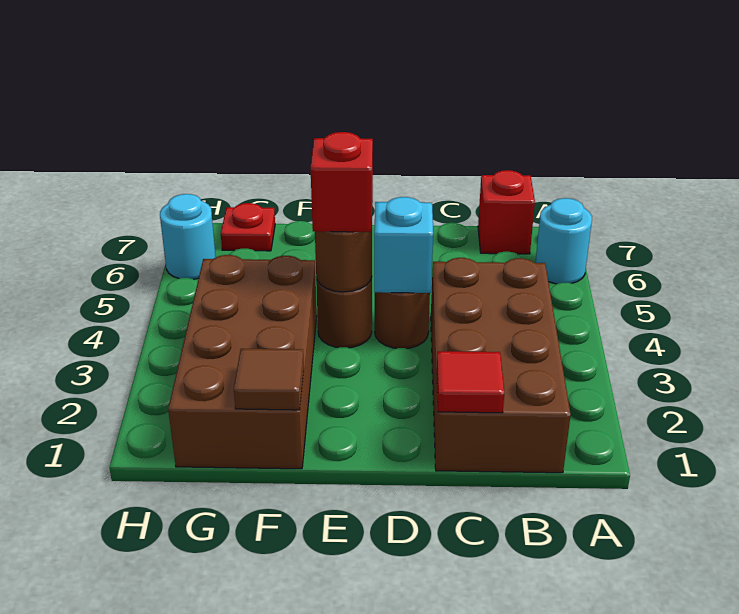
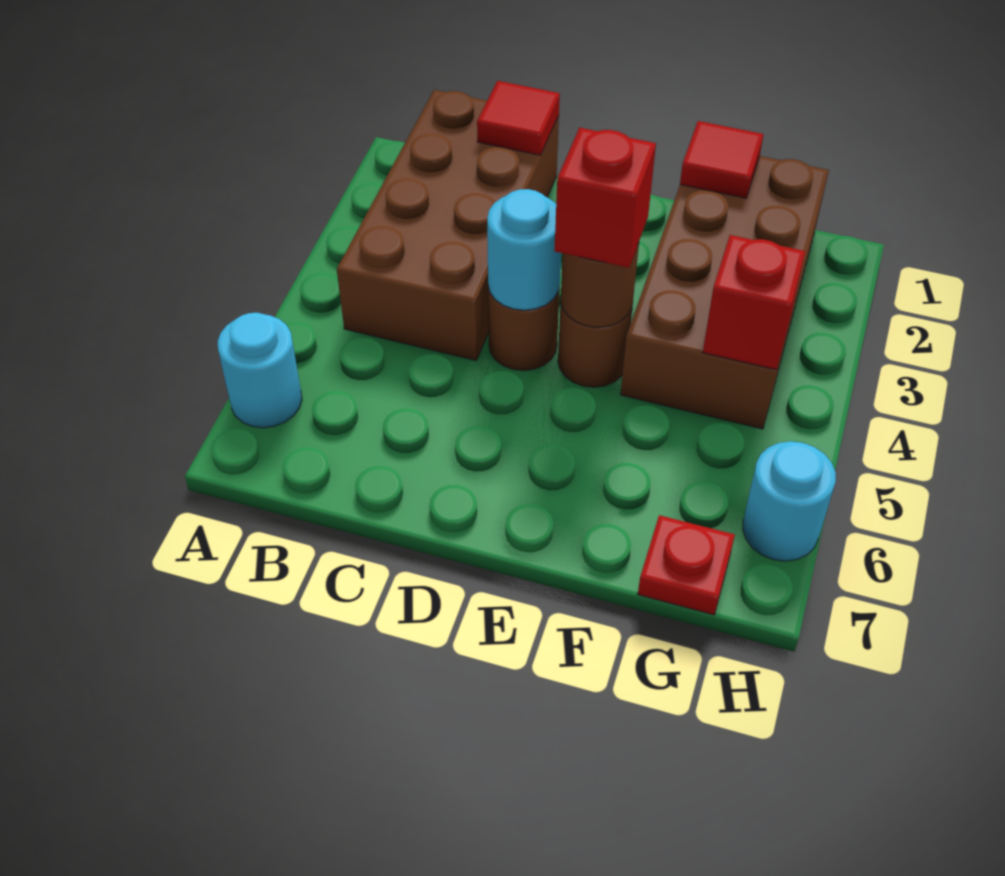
red 1x1 brick [478,170,535,254] -> red 1x1 brick moved to [703,235,805,370]
cyan 1x1 brick [374,197,433,293] -> cyan 1x1 round brick [487,189,561,310]
brown 1x1 tile [234,349,304,410] -> red 1x1 tile [680,121,764,198]

